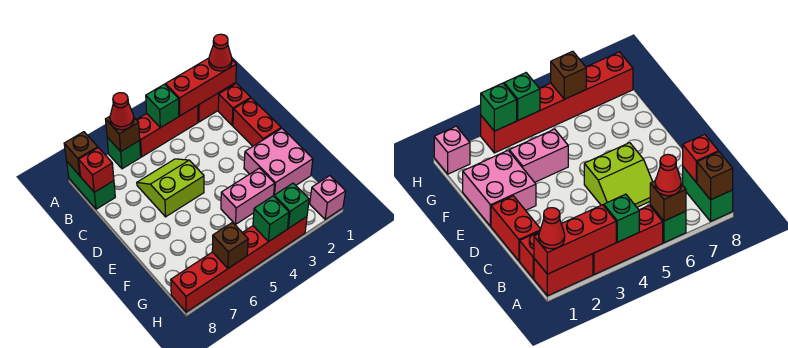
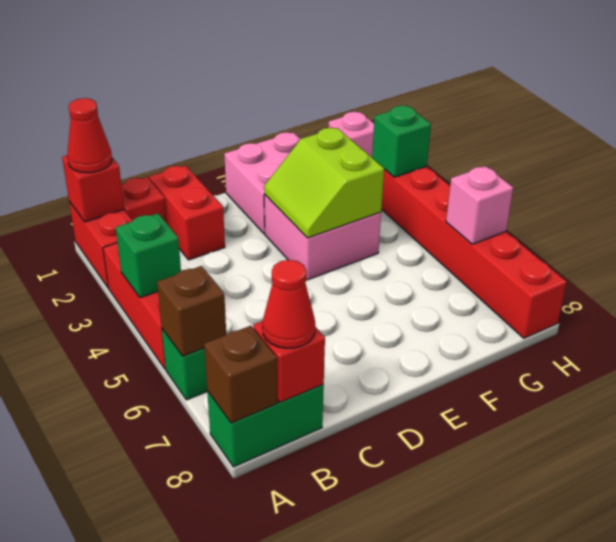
red 1x3 brick [165,58,236,116] -> red 1x1 brick [62,156,124,222]
red 1x1 cone [110,93,134,130] -> red 1x1 cone moved to [263,260,315,348]
red 1x2 brick [233,98,281,146] -> red 1x2 brick turned to [149,165,225,260]
lime 2x2 slope [137,159,204,217] -> lime 2x2 slope moved to [264,128,384,238]
pink 1x2 brick [221,168,275,224] -> pink 2x2 brick [264,194,381,280]
green 1x1 brick [253,196,289,242] -> none
brown 1x1 brick [212,222,248,268] -> pink 1x1 brick [446,166,513,244]

